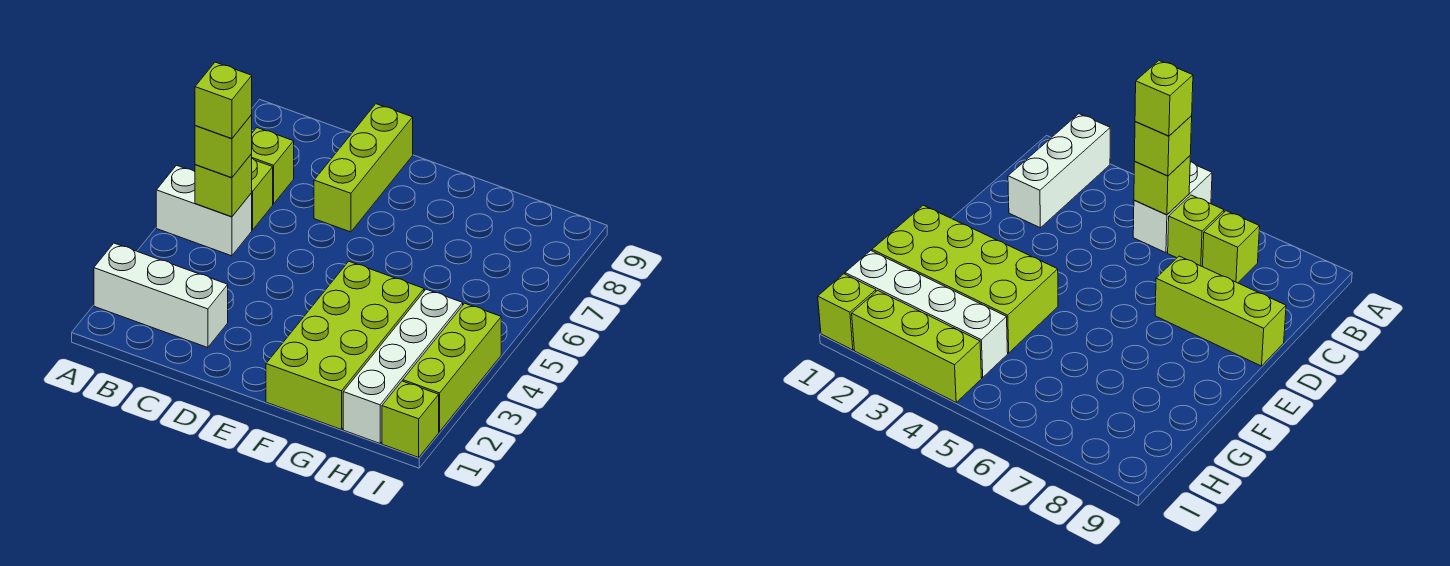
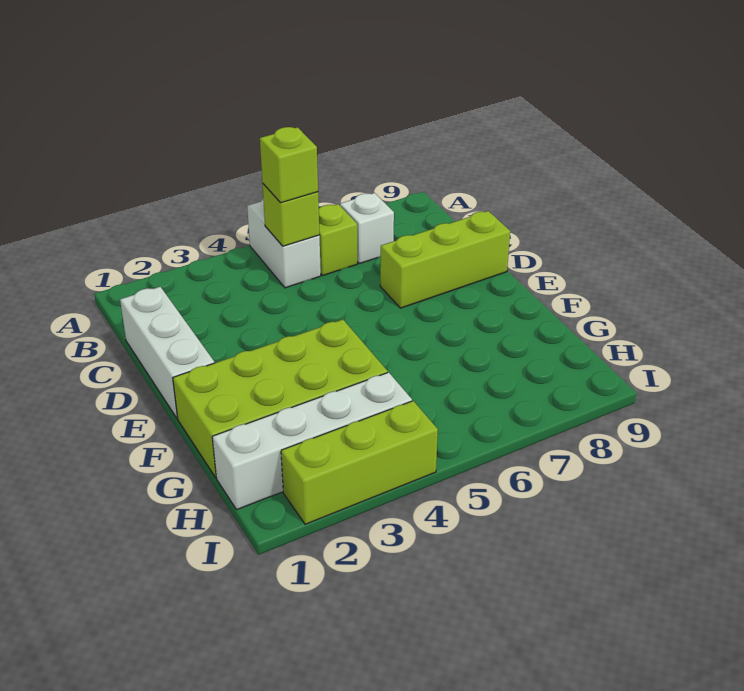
white 1x3 brick [94,243,228,348] -> white 1x3 brick moved to [120,287,214,419]
lime 1x1 brick [195,62,252,139] -> none
lime 1x1 brick [252,128,294,204] -> white 1x1 brick [340,193,394,264]
lime 1x1 brick [382,381,439,457] -> none

